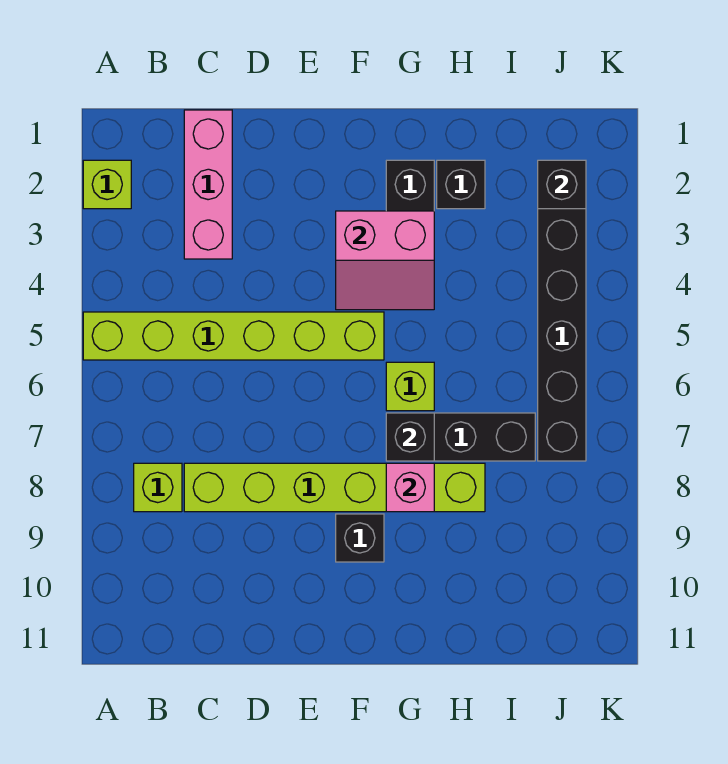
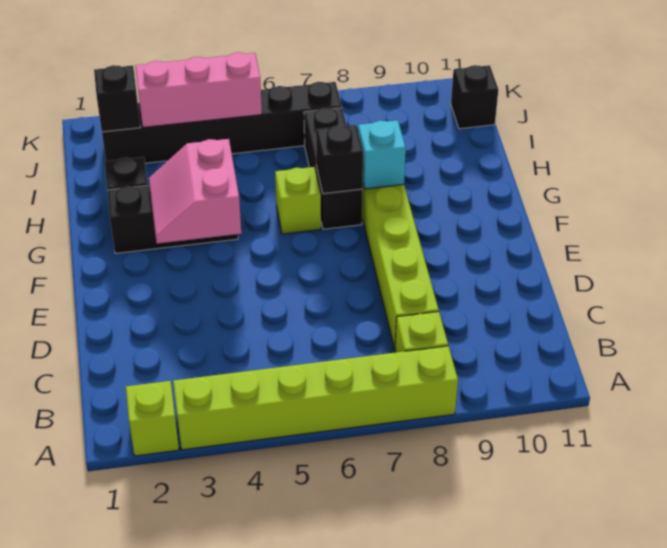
lime 1x6 brick [83,312,384,360] -> lime 1x6 brick turned to [173,346,458,450]
pink 1x3 brick [184,110,232,259] -> pink 1x3 brick moved to [135,53,262,127]
pink 2x2 slope [336,211,434,310] -> pink 2x2 slope turned to [149,139,241,244]
black 1x1 brick [336,514,384,562] -> black 1x1 brick moved to [451,65,498,129]
pink 1x1 brick [386,463,434,512] -> cyan 1x1 brick [358,120,406,189]

